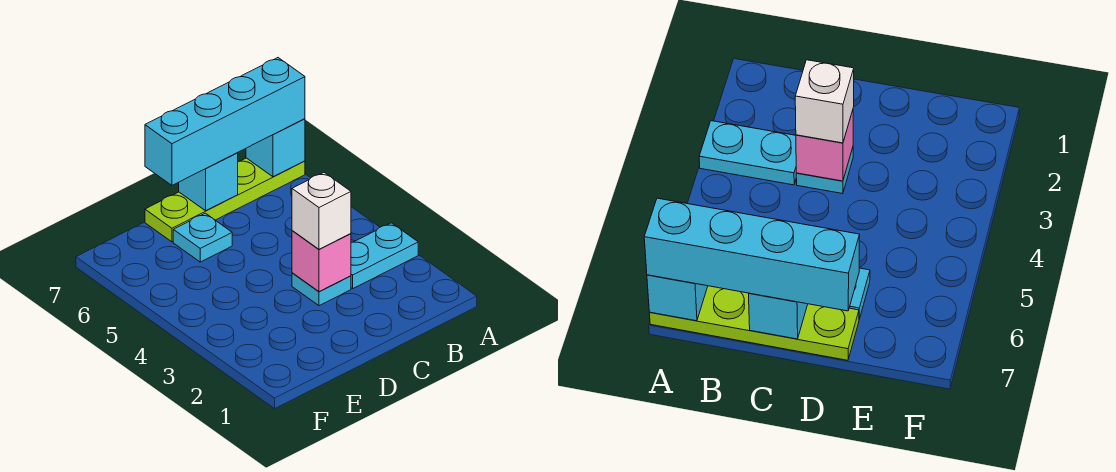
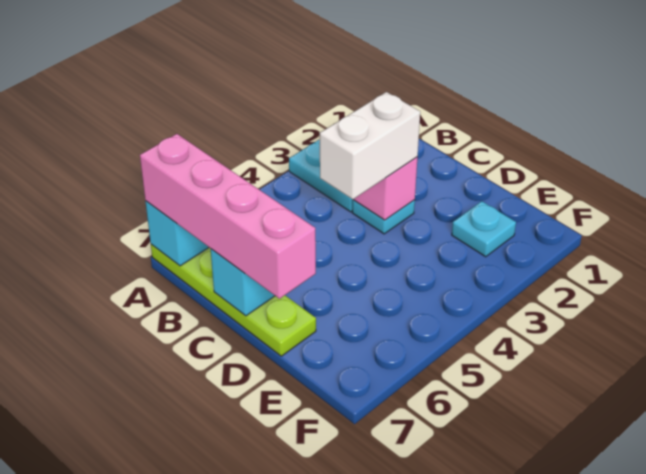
cyan 1x4 brick [145,58,305,185] -> pink 1x4 brick [140,134,316,299]
white 1x1 brick [292,173,351,249] -> white 1x2 brick [320,92,420,199]
cyan 1x1 plate [173,213,232,262] -> cyan 1x1 plate moved to [452,201,516,257]

